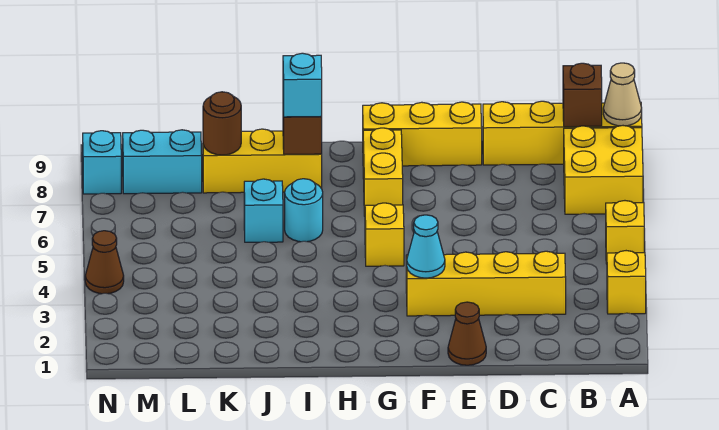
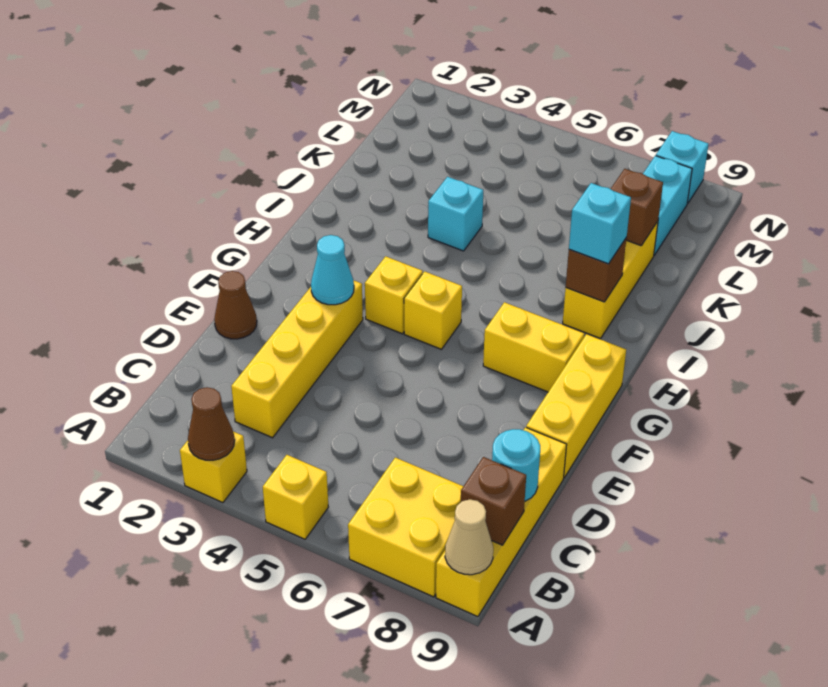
none -> yellow 1x1 brick [365,256,423,334]
cyan 1x1 round brick [285,179,323,242] -> cyan 1x1 round brick moved to [492,429,540,501]
cyan 1x1 brick [244,179,283,242] -> cyan 1x1 brick moved to [428,177,483,251]
brown 1x1 round brick [203,92,241,155] -> brown 1x1 brick [611,169,663,246]
brown 1x1 cone [85,231,124,294] -> brown 1x1 cone moved to [188,387,235,460]

